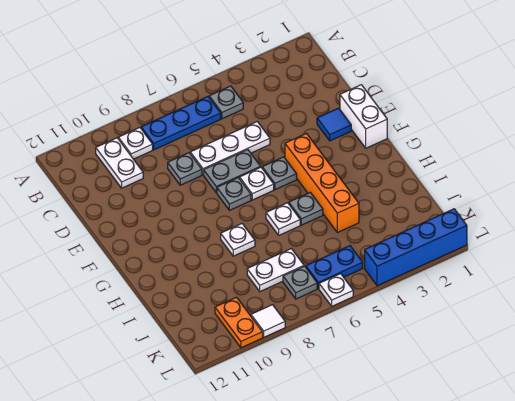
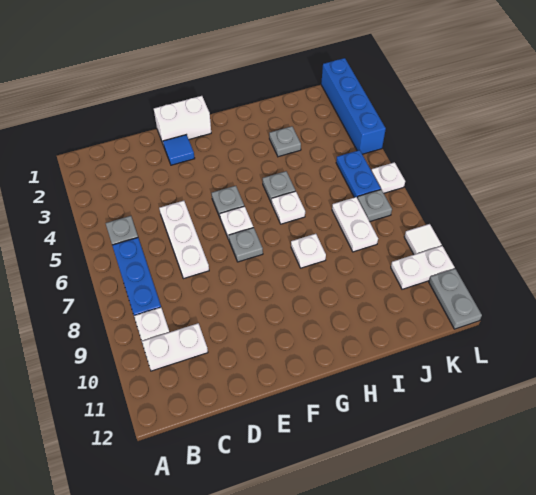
grey 1x1 plate [168,153,202,185] -> grey 1x1 plate moved to [269,126,301,157]
grey 1x2 plate [204,150,261,193] -> grey 1x2 plate moved to [429,269,482,329]
orange 1x4 brick [285,134,359,233] -> none
orange 1x2 plate [215,297,263,348] -> white 1x2 plate [391,246,455,289]

